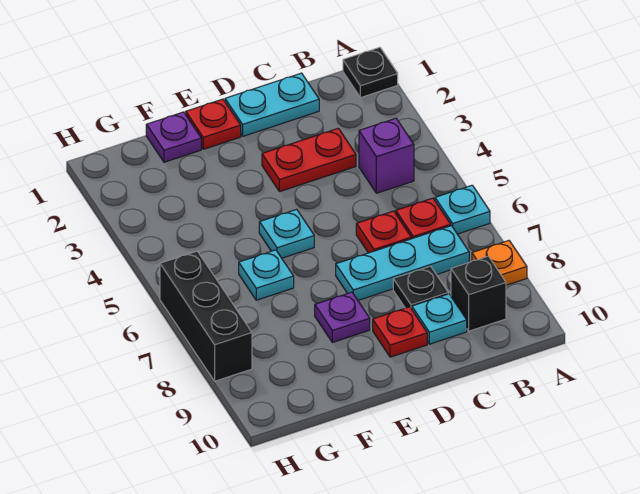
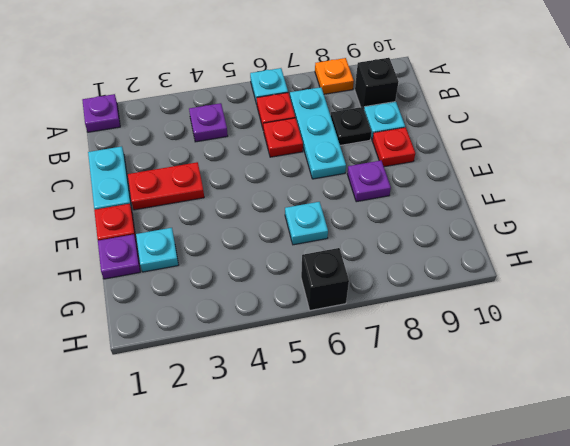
black 1x1 plate [343,47,398,98] -> purple 1x1 plate [82,94,120,132]
purple 1x1 brick [359,118,414,193] -> purple 1x1 plate [189,103,228,142]
red 1x2 plate [262,128,356,192] -> red 1x2 plate turned to [128,162,204,210]
cyan 1x1 plate [259,209,314,258] -> cyan 1x1 plate moved to [136,228,178,272]
black 1x3 brick [160,251,252,381] -> black 1x1 brick [301,248,349,310]

